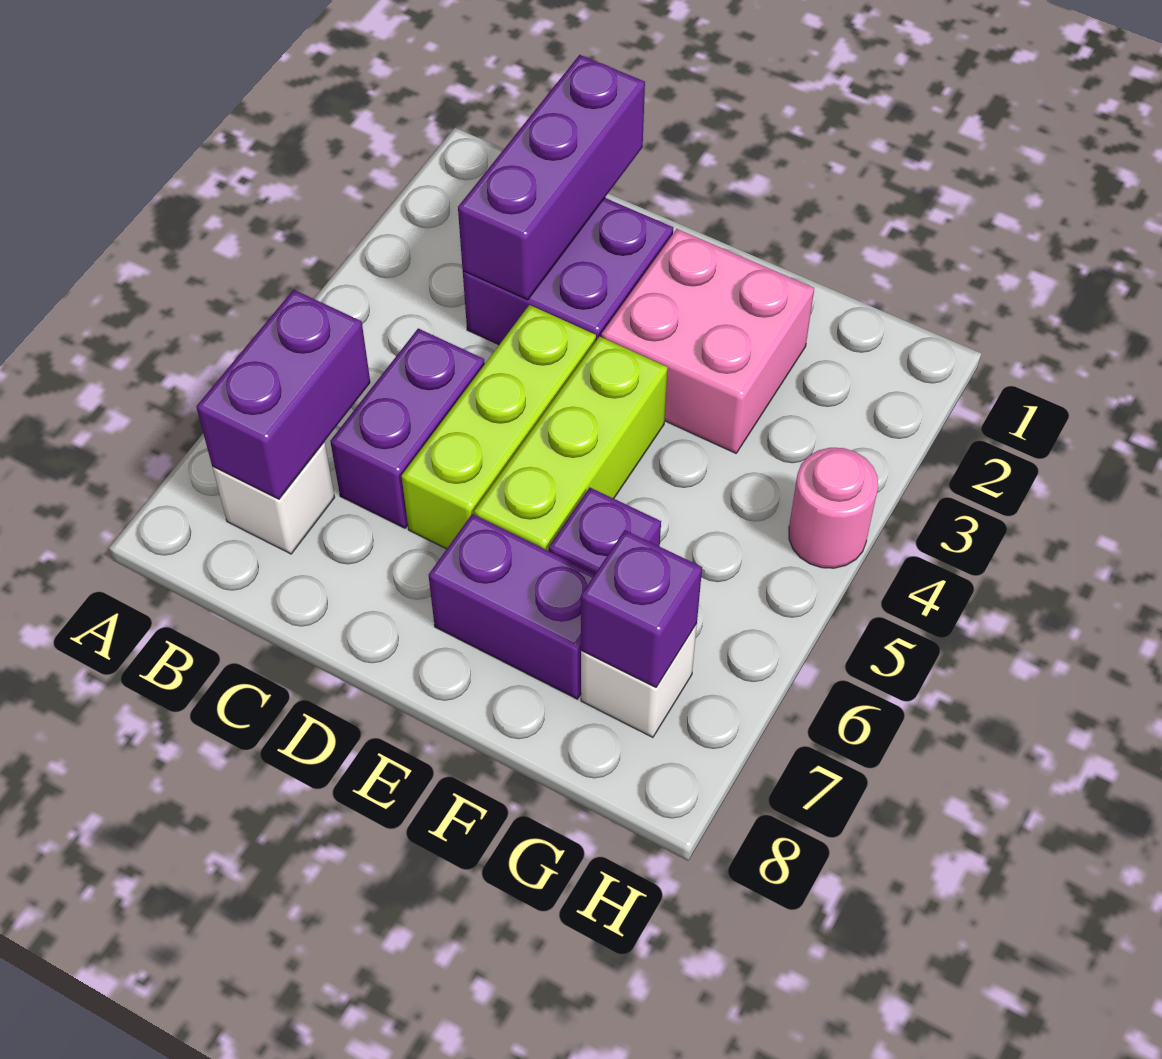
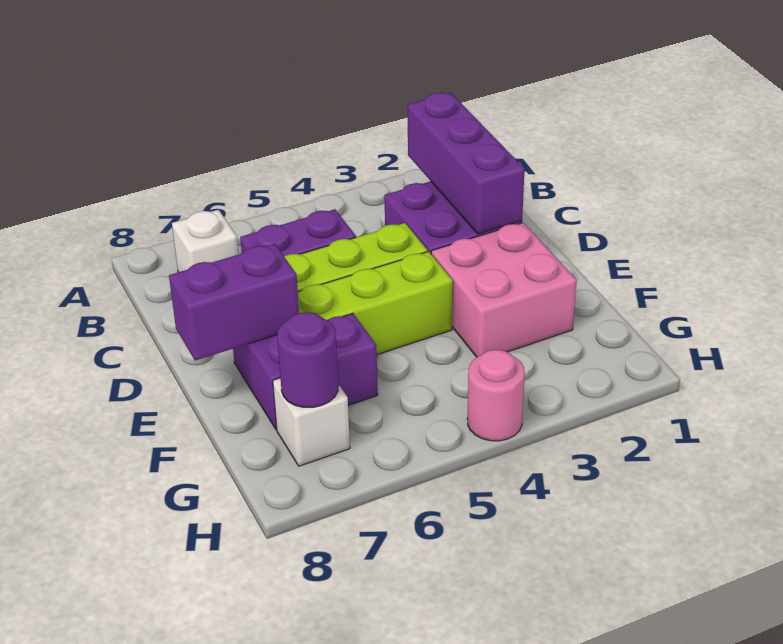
purple 1x2 brick [196,290,370,499] -> purple 1x2 brick moved to [169,244,299,361]
purple 1x3 brick [458,55,645,300] -> purple 1x3 brick turned to [408,93,525,234]
purple 1x1 brick [581,530,702,687] -> purple 1x1 round brick [277,312,338,407]

